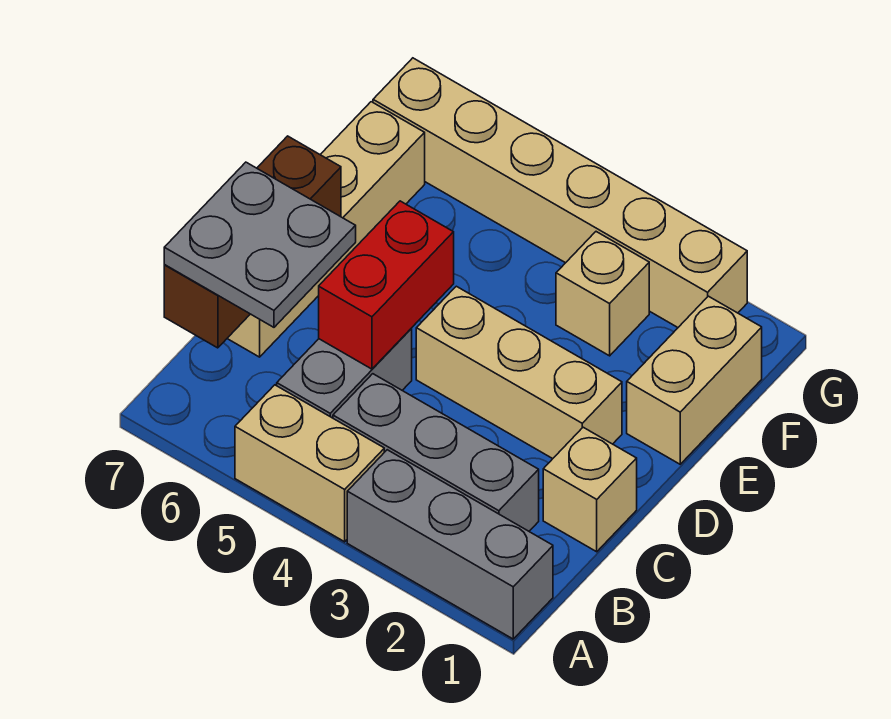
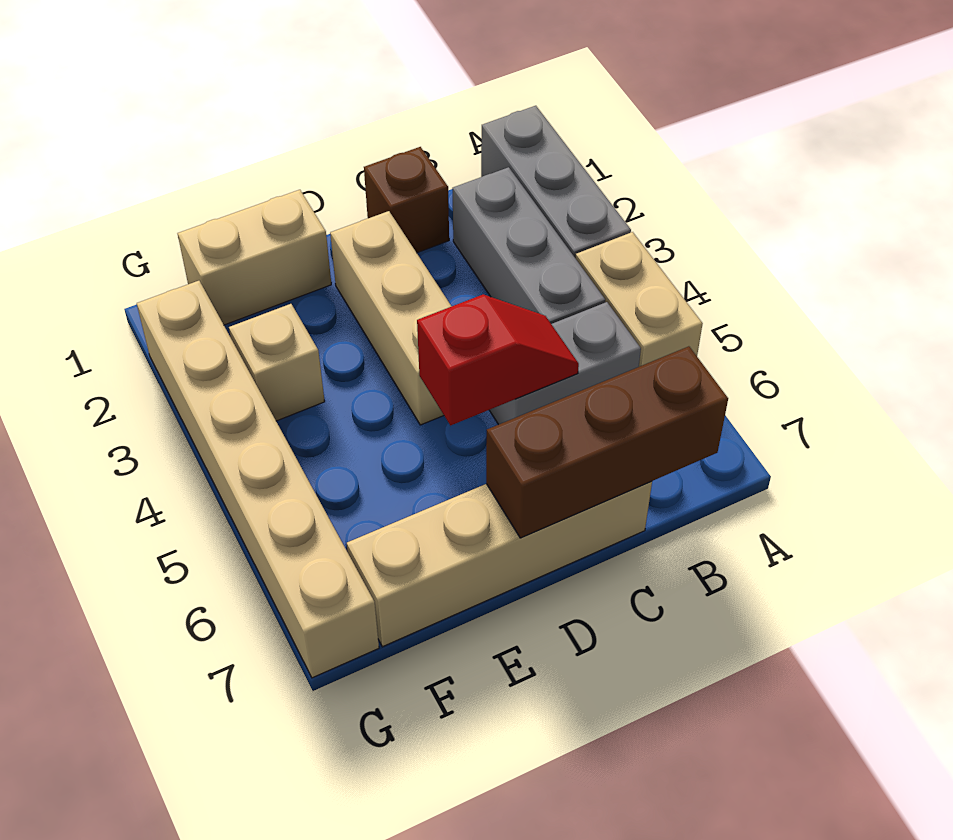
grey 2x2 plate [164,162,356,327] -> none
tan 1x1 brick [543,427,637,552] -> brown 1x1 brick [364,147,449,253]
red 1x2 brick [319,201,454,369] -> red 1x2 slope [417,295,579,426]

